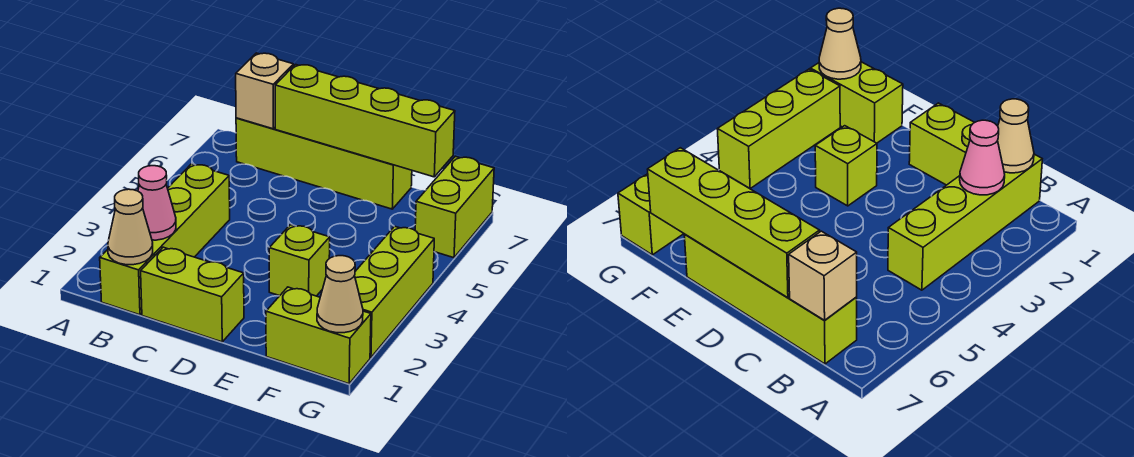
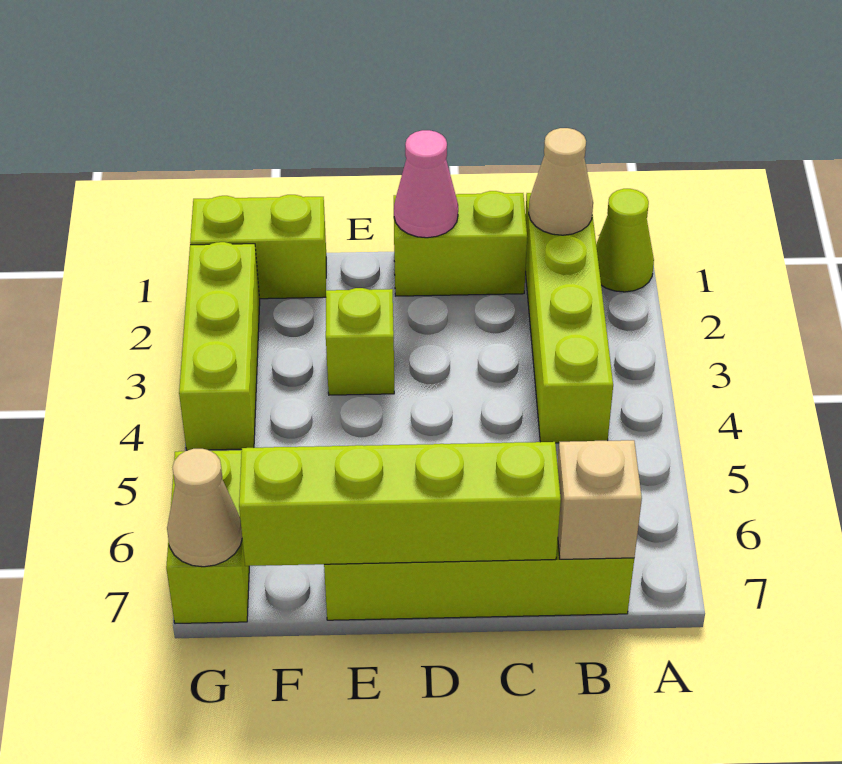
none -> lime 1x1 cone [596,189,654,292]
pink 1x1 cone [138,166,176,240] -> pink 1x1 cone moved to [394,130,458,238]
tan 1x1 cone [317,256,363,333] -> tan 1x1 cone moved to [167,449,242,567]

